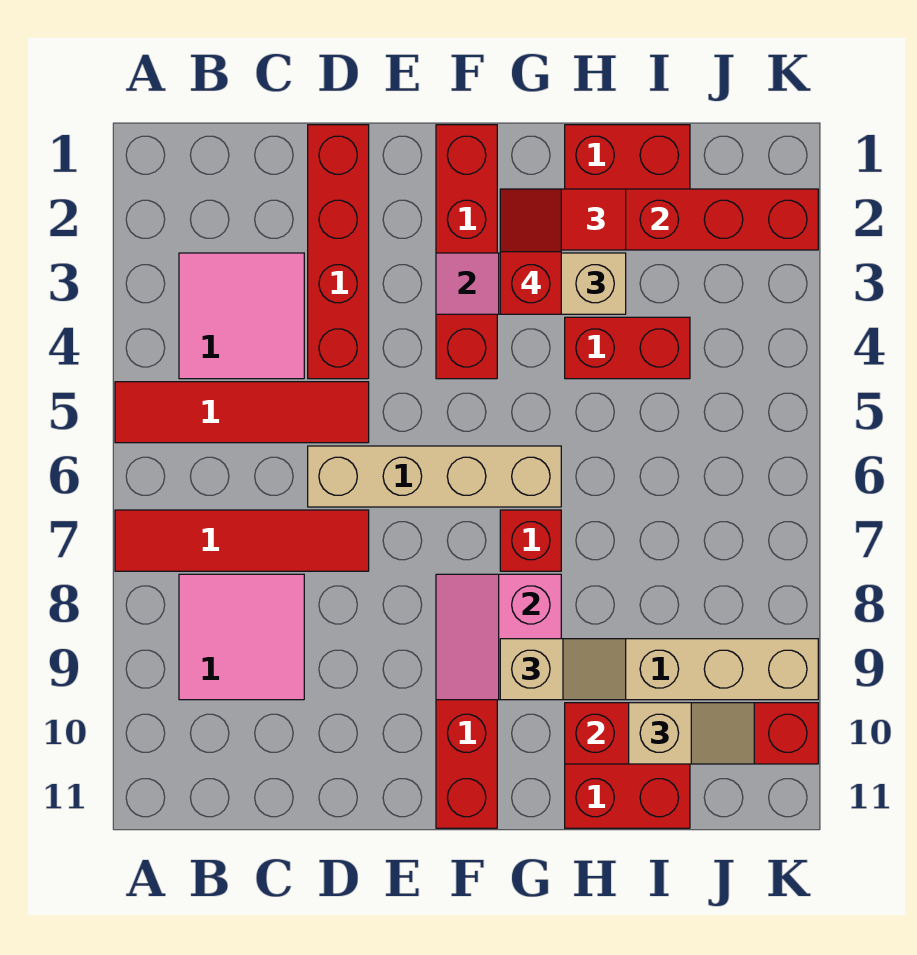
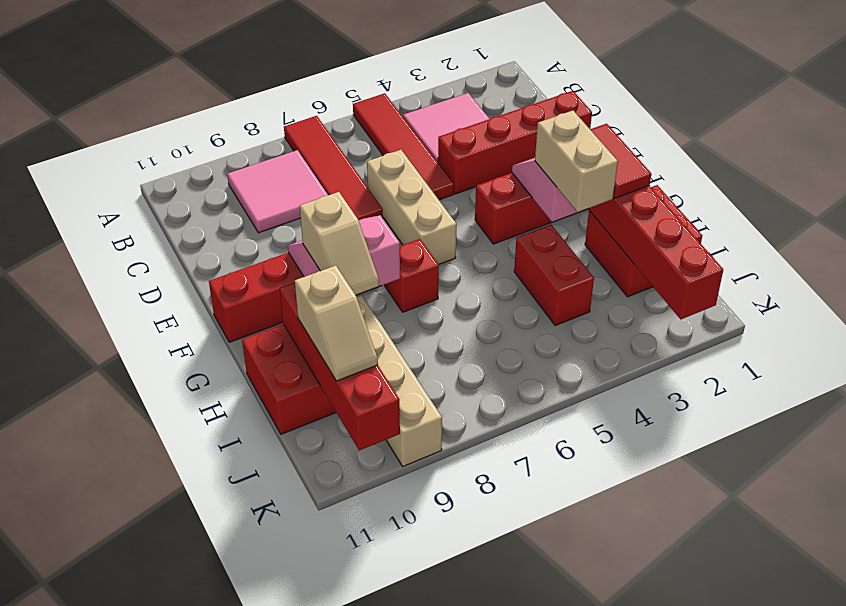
tan 1x4 brick [308,446,561,507] -> tan 1x3 brick [367,150,457,264]
red 1x2 slope [500,189,561,314] -> none

